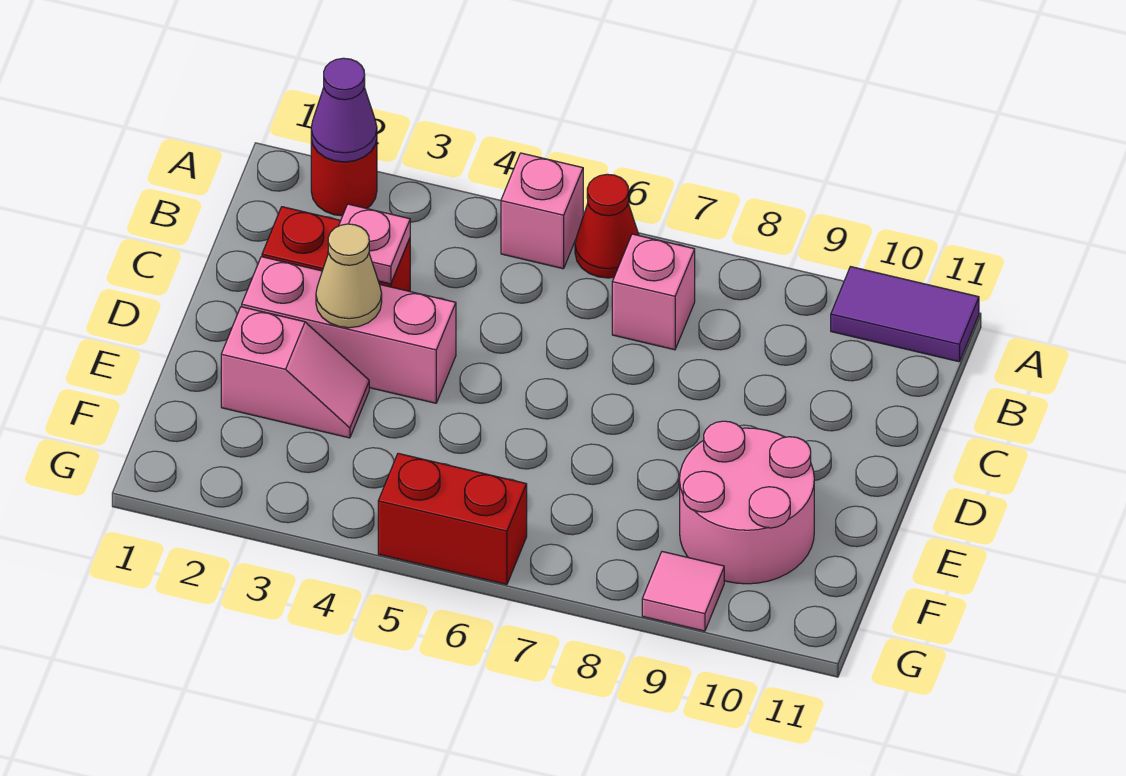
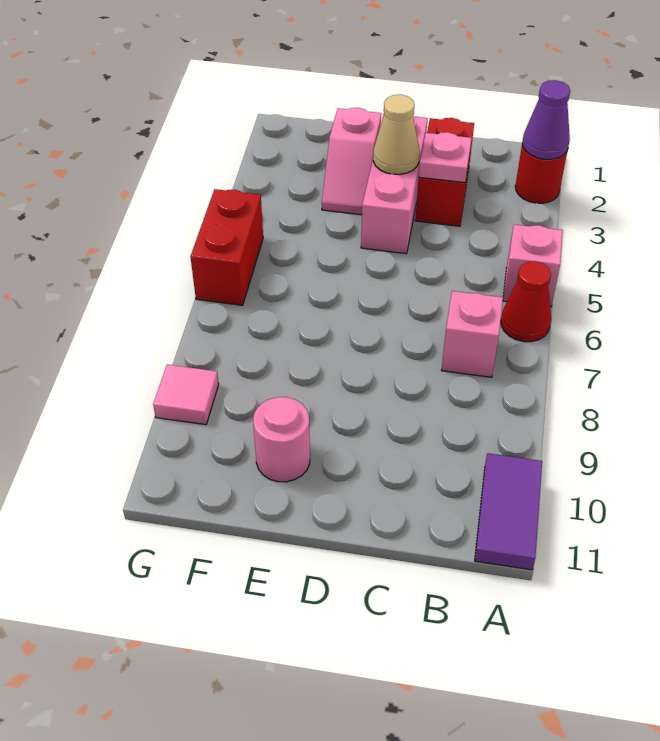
pink 2x2 round brick [680,421,814,584] -> pink 1x1 round brick [253,397,310,482]

